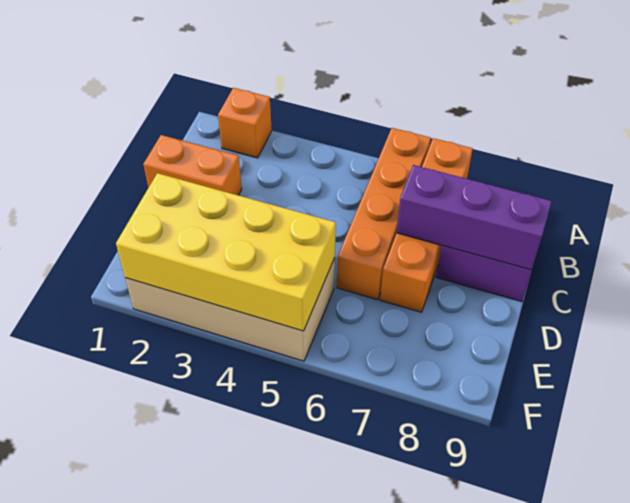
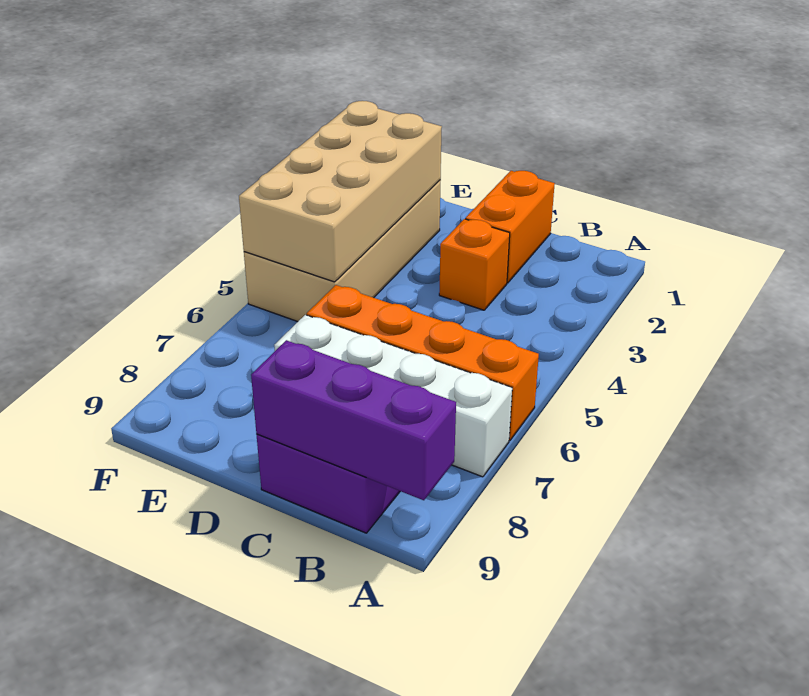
orange 1x1 brick [218,88,272,158] -> orange 1x1 brick moved to [439,219,510,310]
orange 1x4 brick [380,138,473,312] -> white 1x4 brick [274,315,512,477]
purple 1x3 brick [397,165,552,270] -> purple 1x3 brick turned to [251,340,456,500]
yellow 2x4 brick [116,173,336,331] -> tan 2x4 brick [239,101,442,282]

